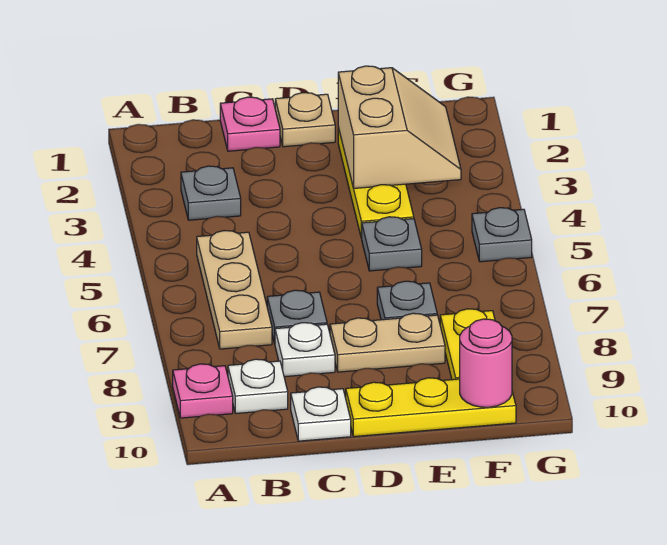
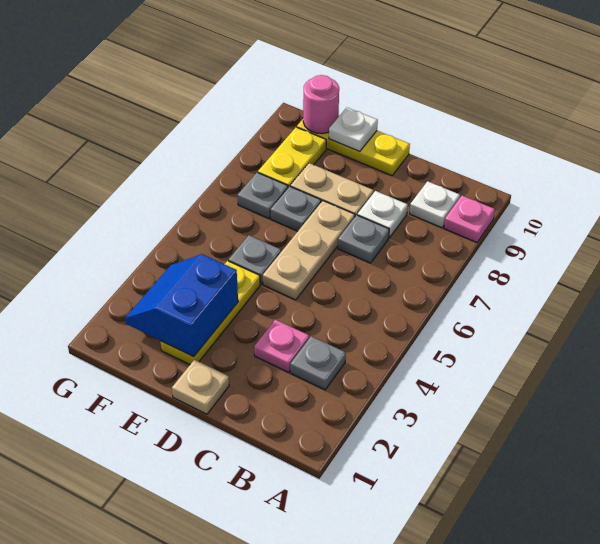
tan 1x3 plate [197,231,272,349] -> tan 1x3 plate moved to [263,201,355,300]
pink 1x1 plate [220,97,280,151] -> pink 1x1 plate moved to [254,320,309,372]
white 1x1 plate [291,387,351,441] -> white 1x1 plate moved to [329,108,378,152]
tan 2x2 slope [338,66,461,188] -> blue 2x2 slope [125,254,238,357]
grey 1x1 plate [472,208,532,262] -> grey 1x1 plate moved to [238,173,288,218]

